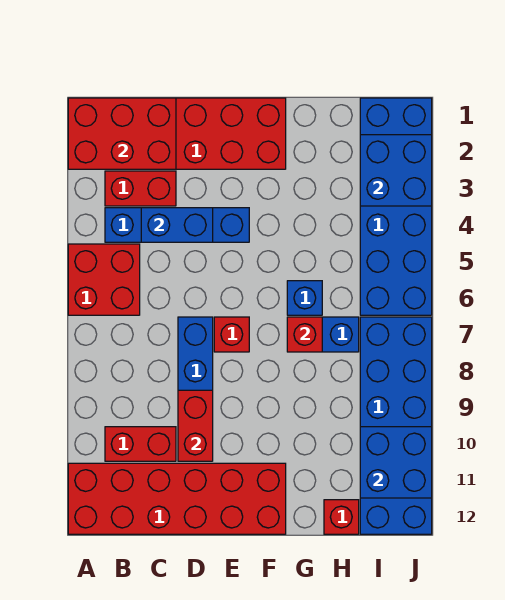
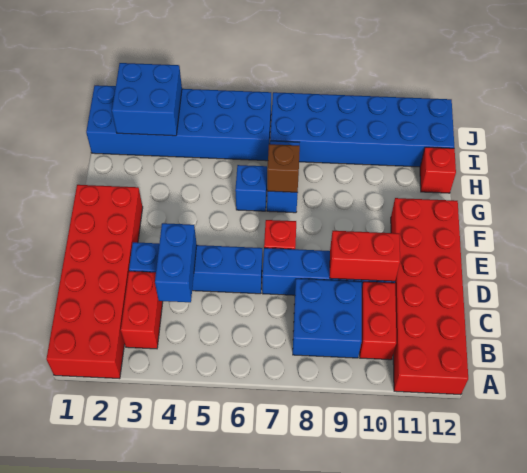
red 2x3 brick [68,98,176,169] -> none
red 2x2 brick [68,244,140,315] -> none
blue 1x4 brick [105,208,249,242] -> blue 1x4 brick turned to [129,242,262,294]
red 1x1 brick [287,317,322,352] -> brown 1x1 brick [267,144,300,192]
blue 2x2 brick [360,427,432,498] -> blue 2x2 brick moved to [293,279,362,358]

